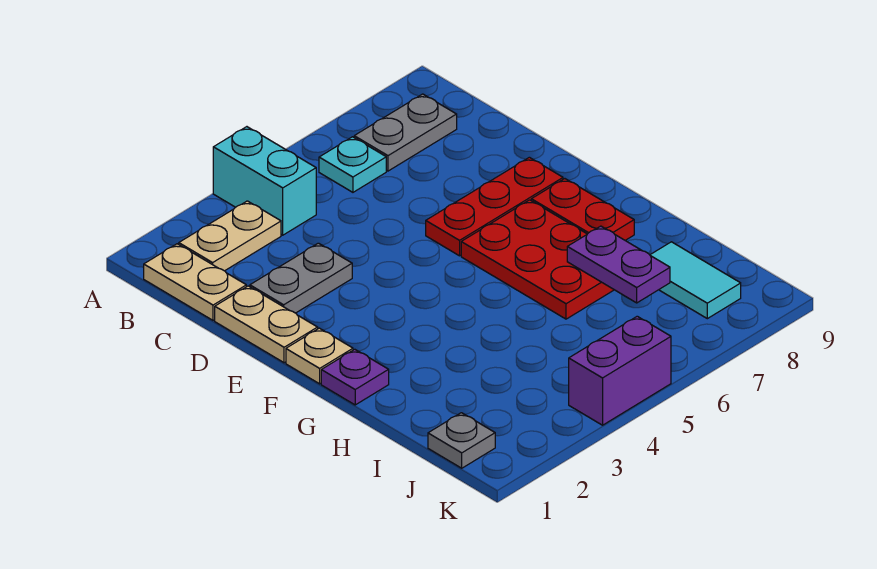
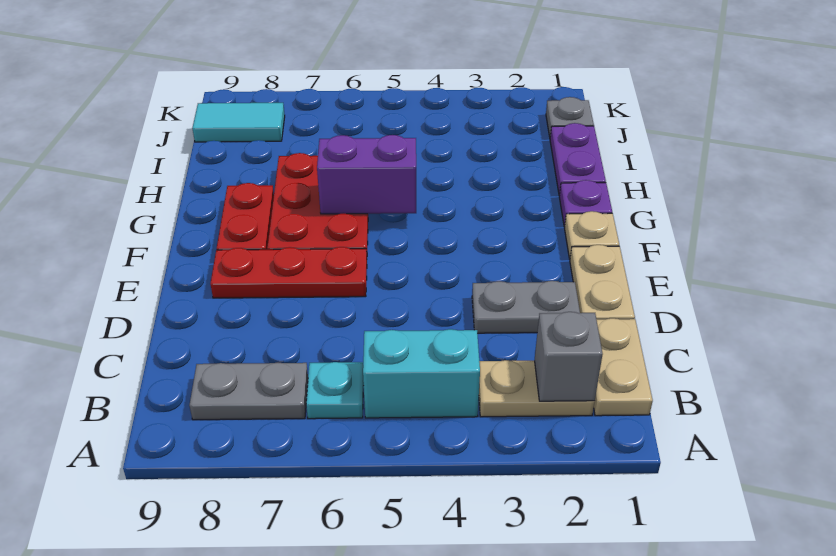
cyan 1x2 brick [213,127,316,235] -> cyan 1x2 brick turned to [363,329,480,418]
none -> grey 1x1 brick [534,312,603,401]
purple 1x2 plate [567,226,670,303] -> purple 1x2 plate moved to [550,123,606,196]
cyan 1x2 tile [650,242,741,319] -> cyan 1x2 tile turned to [192,103,285,142]
purple 1x2 brick [569,316,671,425] -> purple 1x2 brick moved to [317,135,416,214]

